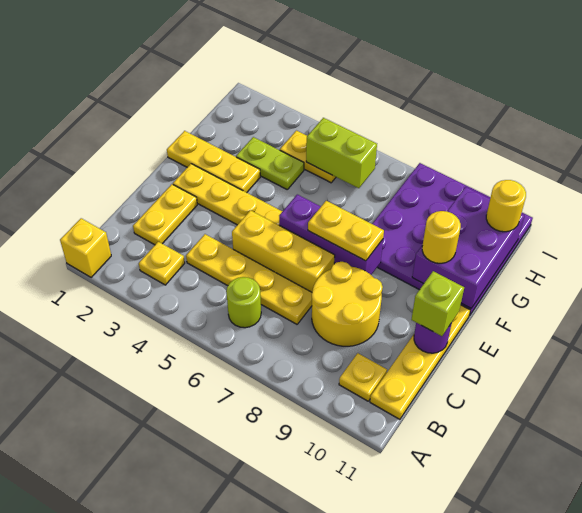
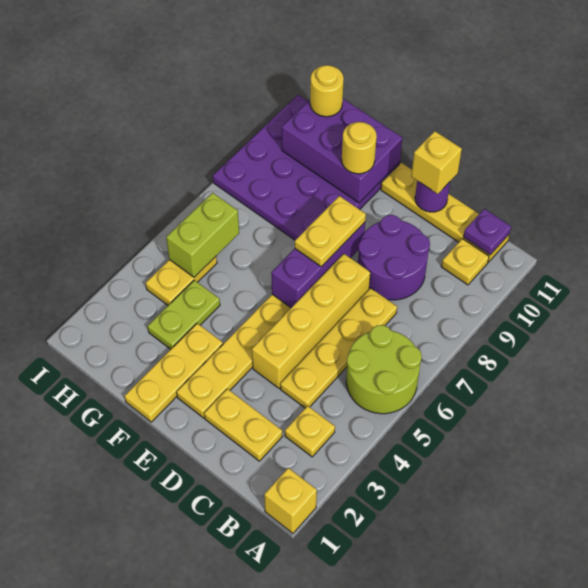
lime 1x1 round brick [226,277,261,328] -> lime 2x2 round brick [346,325,422,414]
none -> purple 1x1 plate [464,209,511,255]
yellow 2x2 round brick [312,262,383,346] -> purple 2x2 round brick [358,215,430,300]
yellow 1x3 brick [232,210,335,292] -> yellow 1x4 brick [252,254,370,388]
lime 1x1 brick [411,271,464,336] -> yellow 1x1 brick [411,131,462,194]

